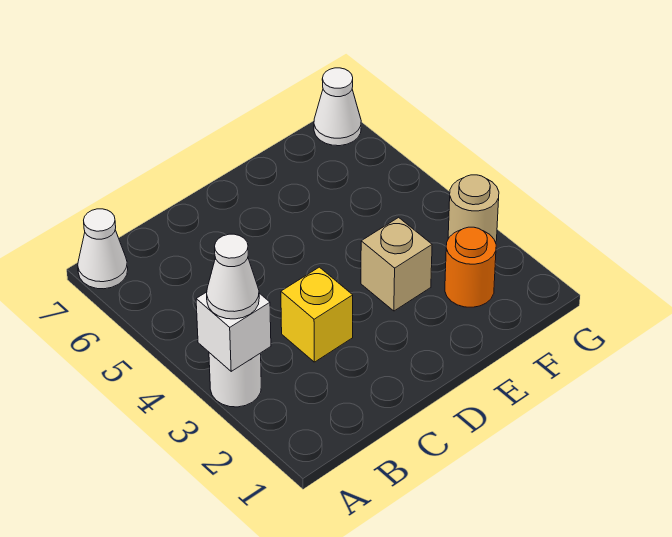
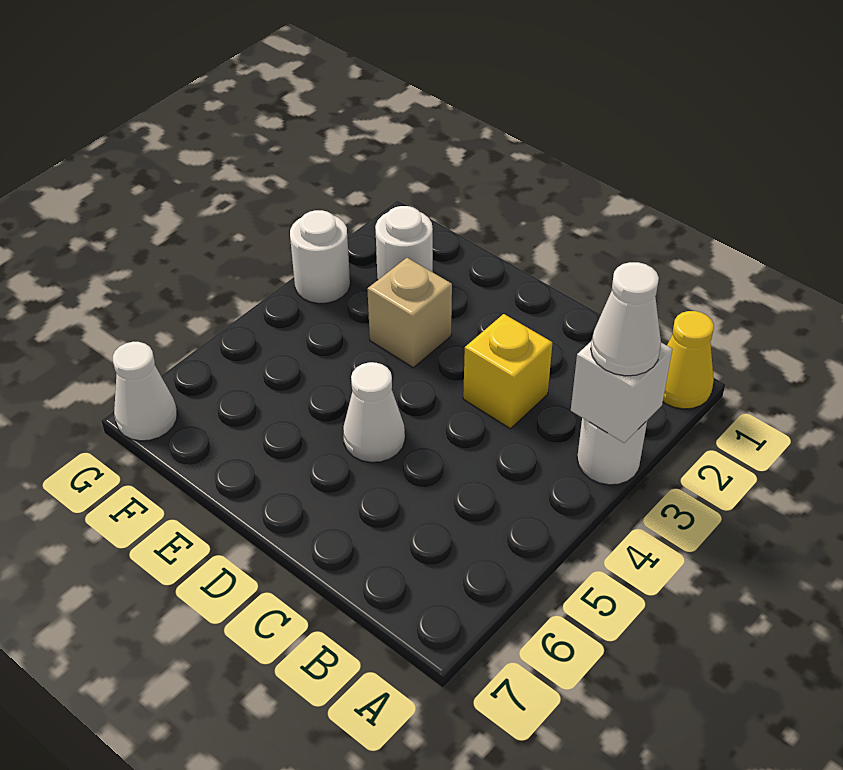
none -> yellow 1x1 cone [663,311,714,409]
white 1x1 cone [78,209,128,289] -> white 1x1 cone moved to [343,362,405,462]
orange 1x1 round brick [445,227,496,307] -> white 1x1 round brick [375,206,433,280]
tan 1x1 round brick [448,175,499,242] -> white 1x1 round brick [290,210,350,304]

